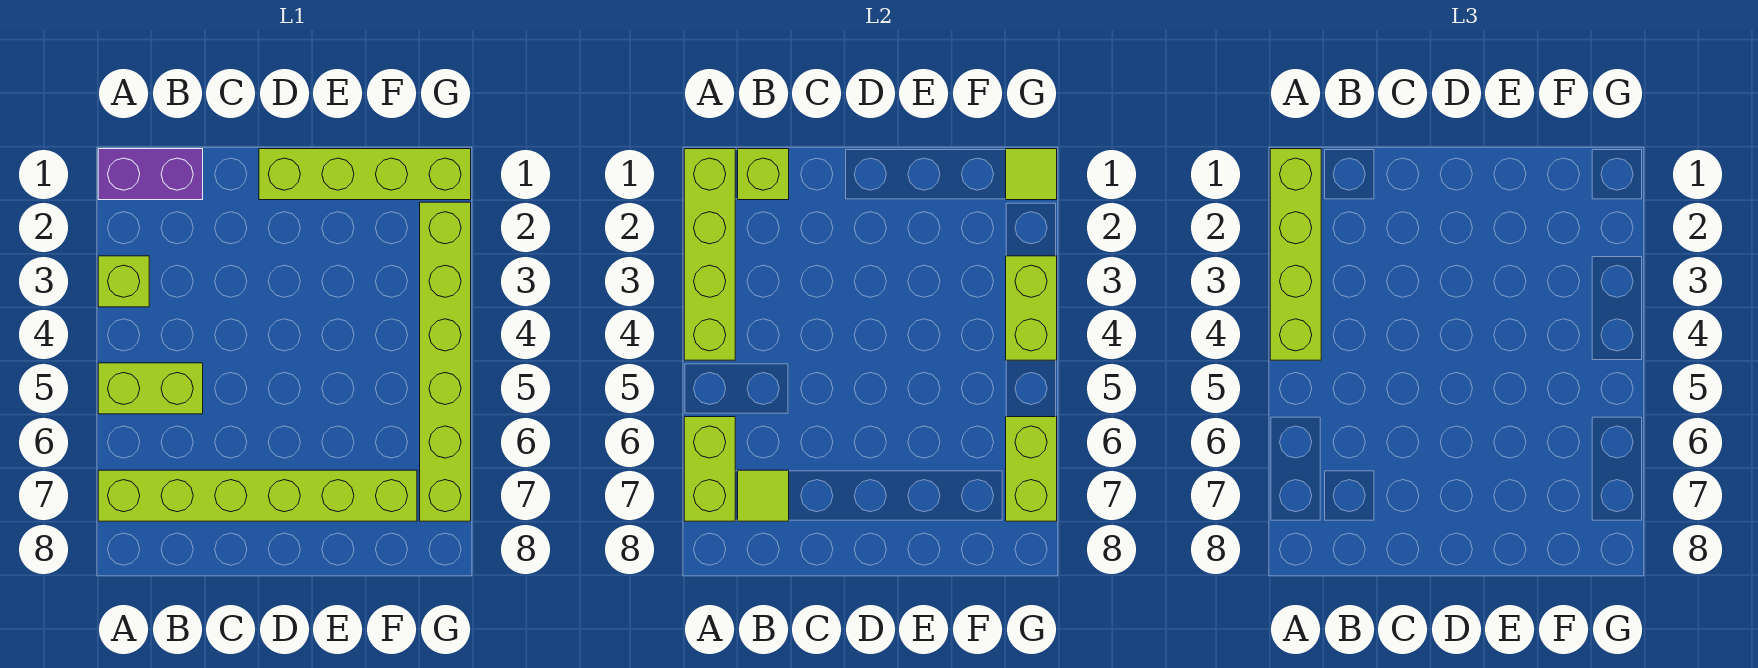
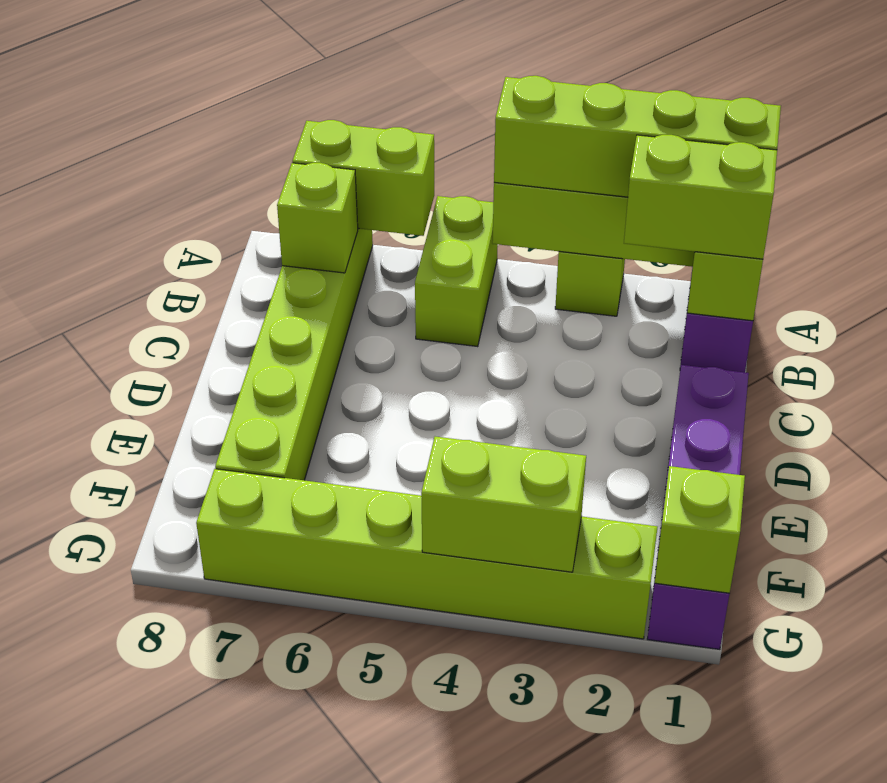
lime 1x1 tile [738,470,789,521] -> lime 1x1 brick [277,163,358,273]
lime 1x4 brick [259,149,471,200] -> purple 1x4 brick [647,365,749,649]
lime 1x1 tile [1006,149,1057,200] -> lime 1x1 brick [655,466,745,593]
lime 1x2 brick [1006,417,1057,521] -> lime 1x2 brick moved to [624,135,777,259]

